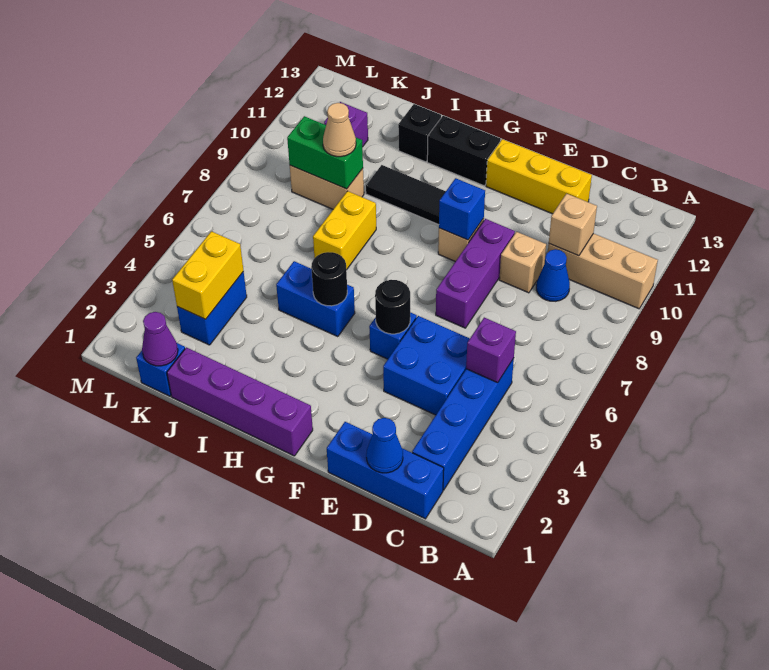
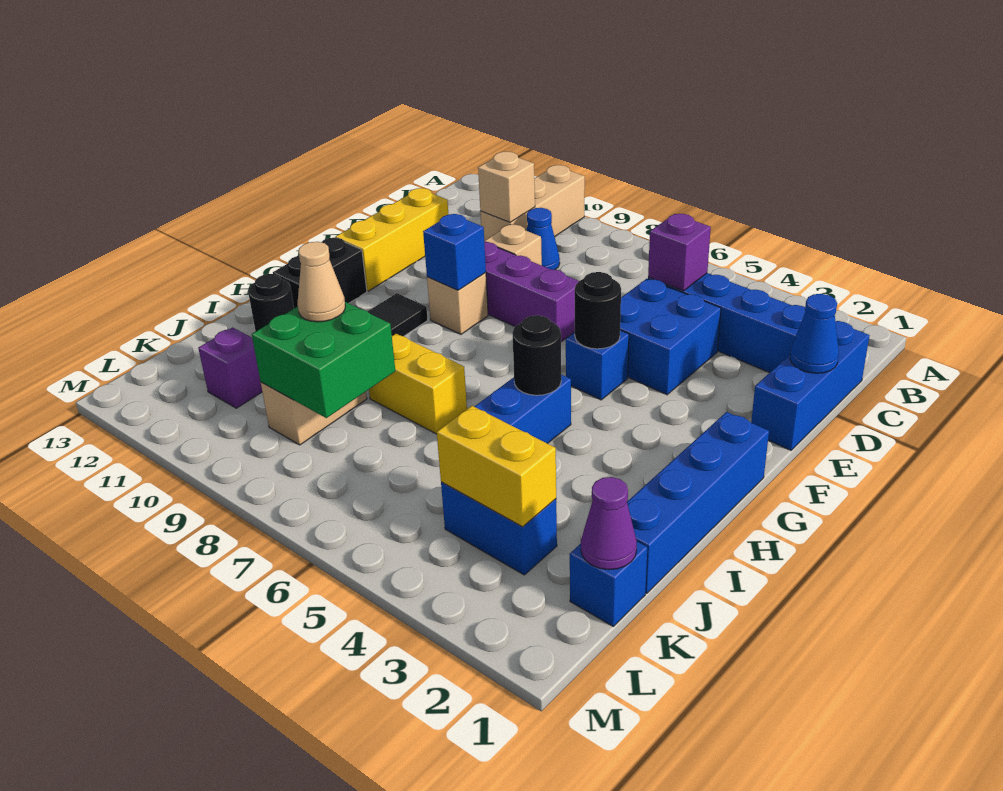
purple 1x4 brick [167,347,313,456] -> blue 1x4 brick [627,412,769,593]
black 1x1 brick [398,104,441,162] -> black 1x1 round brick [248,274,294,332]
green 1x2 brick [287,116,363,189] -> green 2x2 brick [252,302,395,418]

